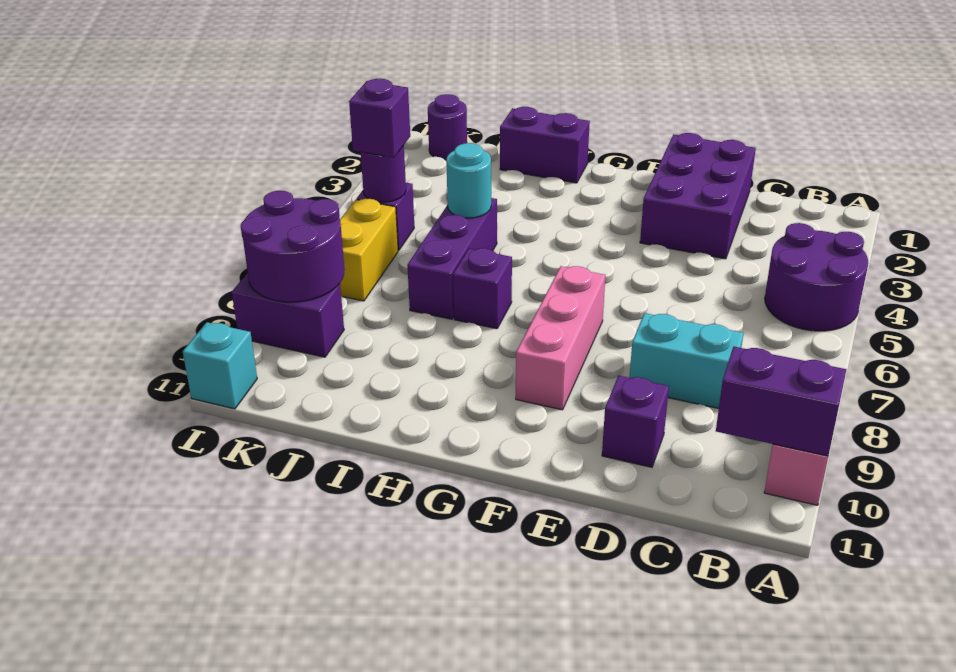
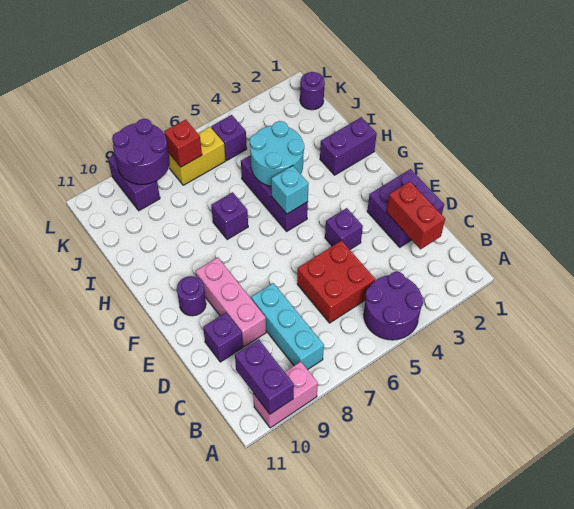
none -> red 1x2 brick [386,182,445,249]
none -> red 2x2 brick [297,241,375,323]
cyan 1x2 brick [629,313,743,408] -> cyan 1x3 brick [251,283,324,370]
purple 2x3 brick [640,133,756,259] -> purple 2x2 brick [367,169,444,247]
pink 1x3 brick [516,266,605,410] -> pink 1x3 brick turned to [196,258,266,347]
purple 1x2 brick [500,107,590,183] -> purple 1x2 brick turned to [320,117,377,175]
purple 1x3 brick [407,198,497,319] -> purple 1x3 brick turned to [241,155,308,231]
cyan 1x1 round brick [446,143,491,218] -> cyan 2x2 round brick [250,121,304,186]
purple 1x1 round brick [361,145,406,202] -> purple 1x1 round brick moved to [177,276,206,316]
purple 1x1 brick [349,79,410,158] -> purple 1x1 brick moved to [325,208,363,249]
none -> red 1x1 brick [164,120,202,167]
cyan 1x1 brick [183,322,257,409] -> cyan 1x1 brick moved to [271,166,309,214]

